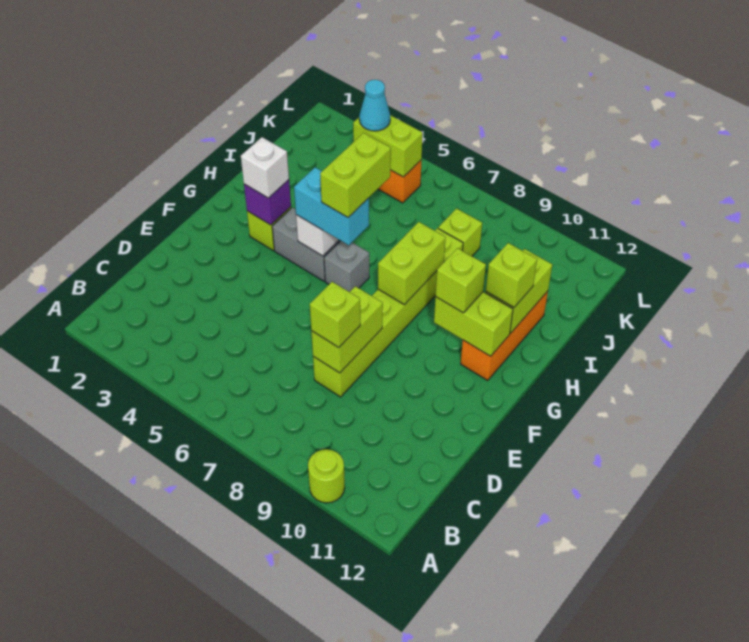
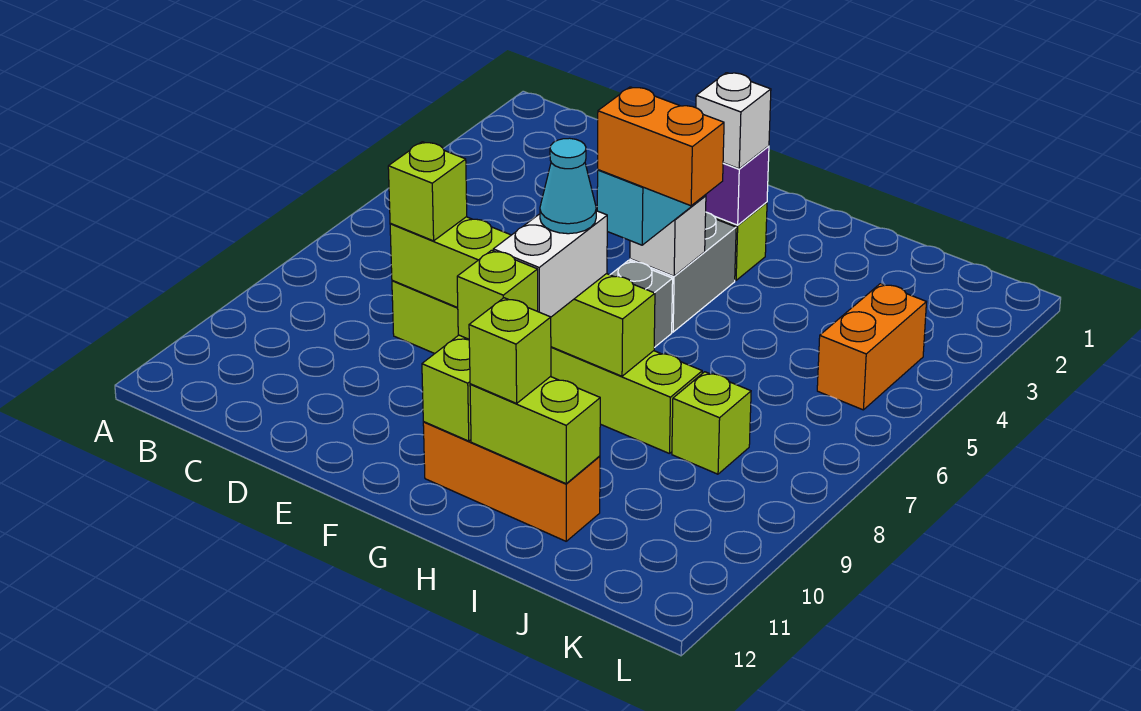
lime 1x1 round brick [308,449,345,503] -> none
lime 1x2 brick [320,133,391,217] -> orange 1x2 brick [598,87,724,206]
none -> white 1x2 brick [493,211,607,317]
lime 1x2 brick [353,115,423,177] -> none
cyan 1x1 cone [359,80,390,131] -> cyan 1x1 cone moved to [540,138,596,234]

